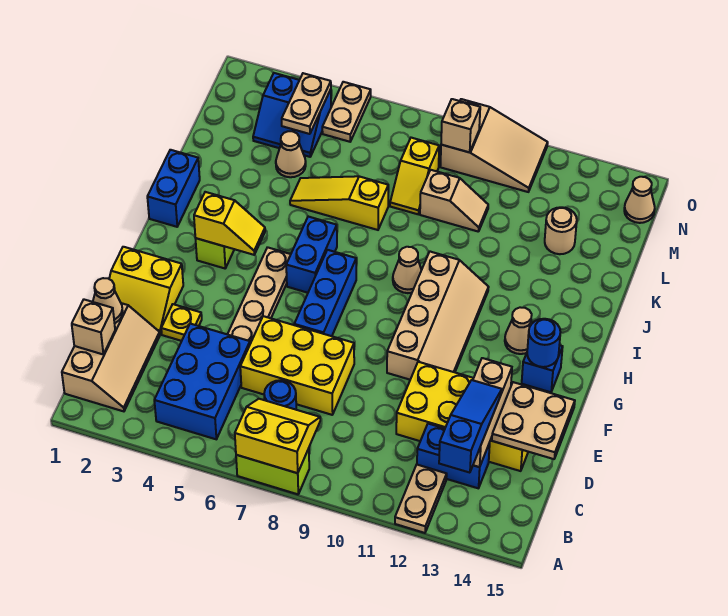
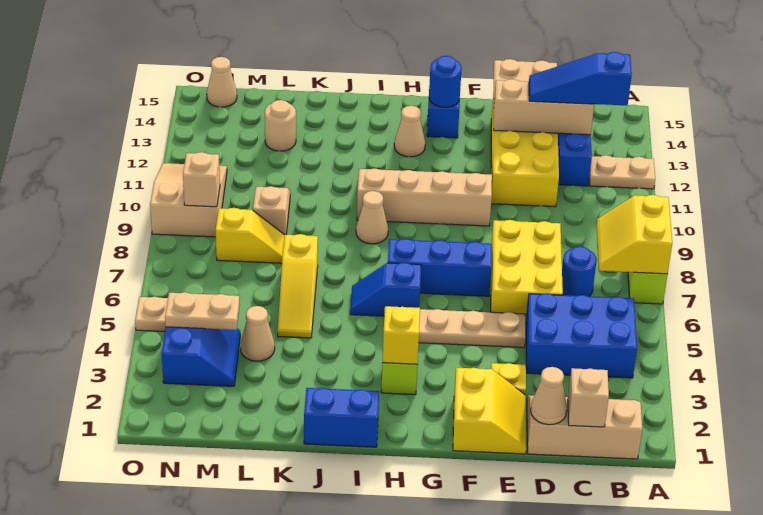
blue 1x2 brick [286,217,337,293] -> blue 1x2 slope [350,263,421,316]

